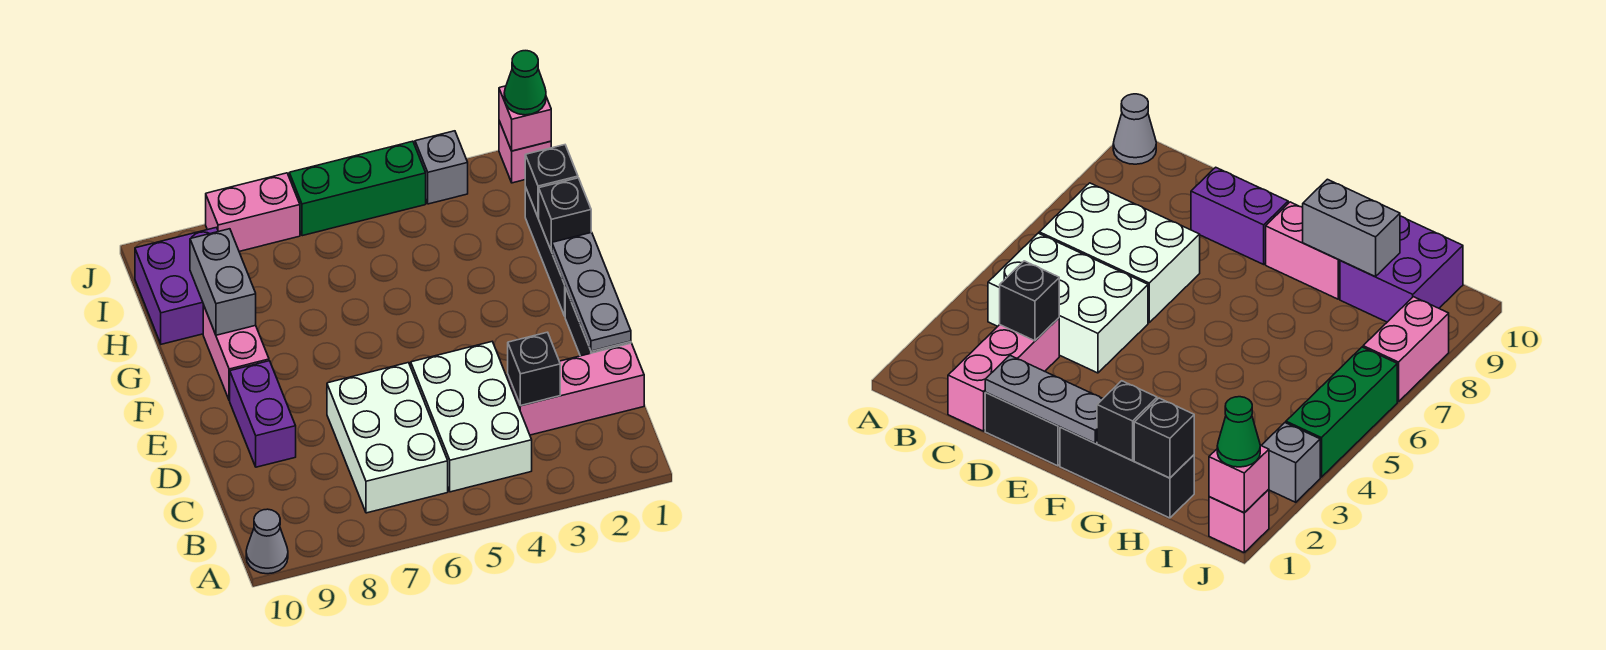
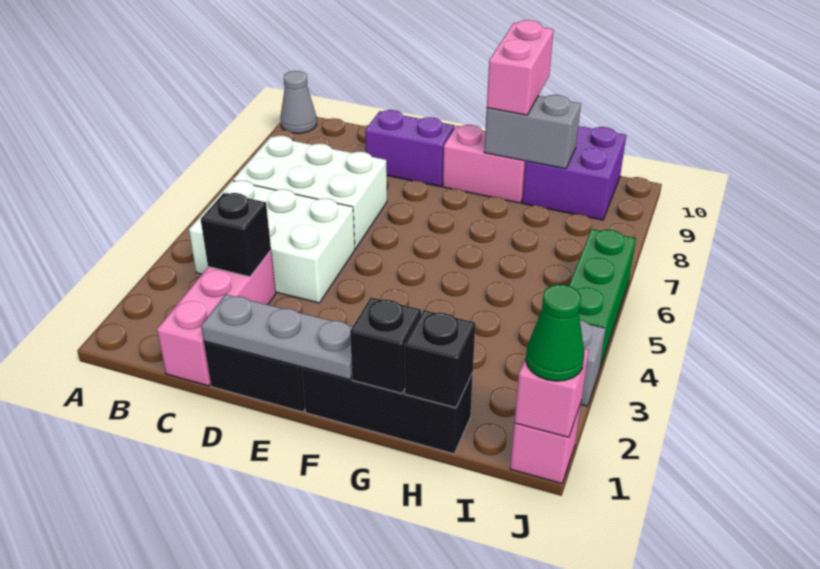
pink 1x2 brick [206,173,300,251] -> pink 1x2 brick moved to [487,20,554,115]

